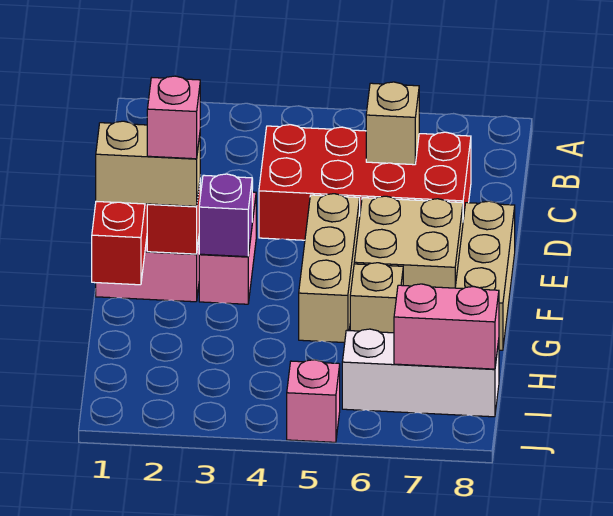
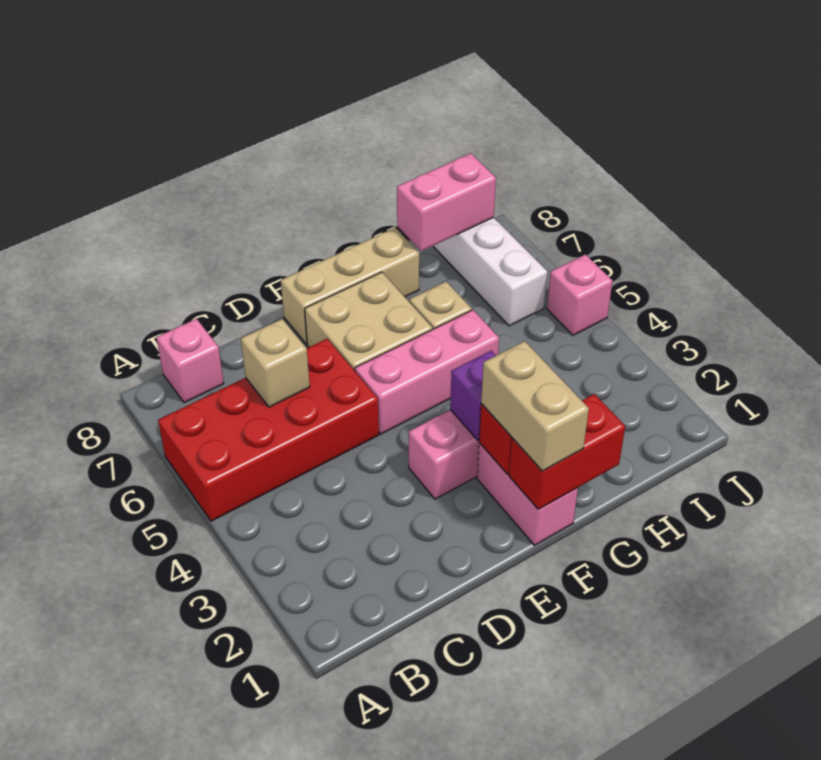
red 2x4 brick [259,125,471,240] -> red 2x4 brick turned to [158,339,379,521]
tan 1x3 brick [299,194,360,343] -> pink 1x3 brick [355,310,499,434]
pink 1x1 brick [147,76,200,159] -> pink 1x1 brick moved to [156,319,224,403]
pink 1x2 brick [394,284,499,369] -> pink 1x2 brick turned to [397,153,496,251]

